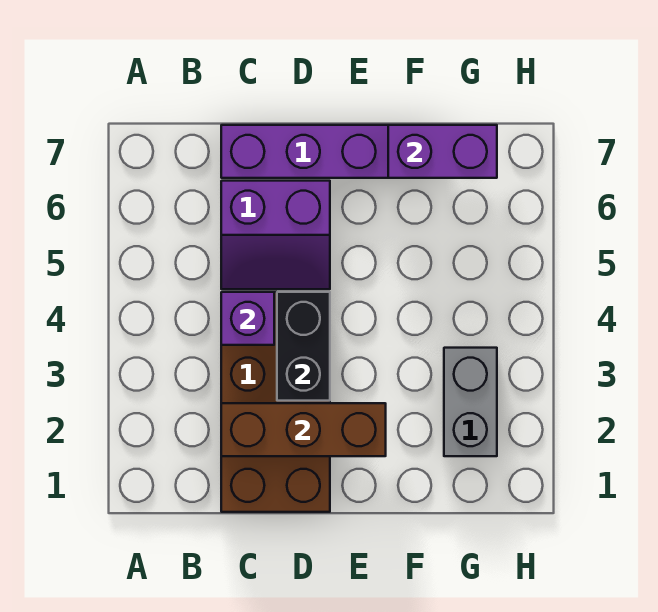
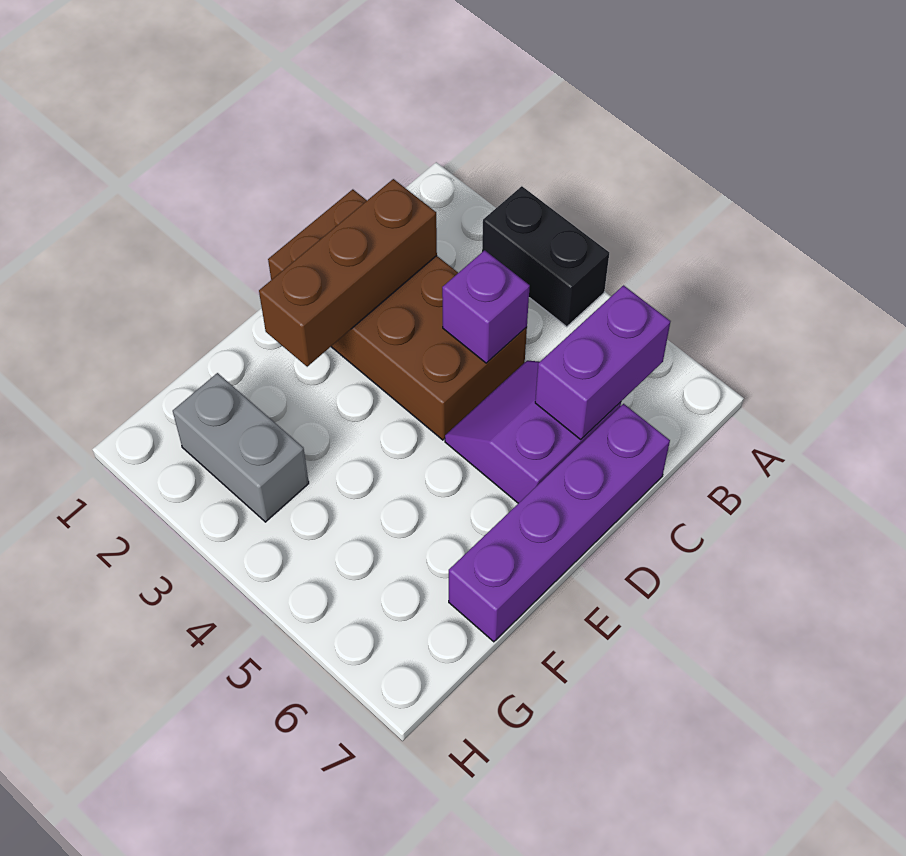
black 1x2 brick [277,292,330,401] -> black 1x2 brick moved to [482,186,609,327]
purple 1x2 brick [388,125,497,178] -> purple 1x2 brick moved to [535,285,670,439]

